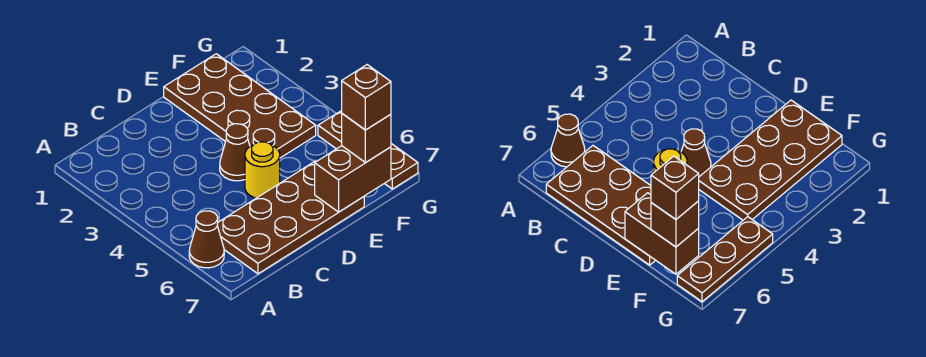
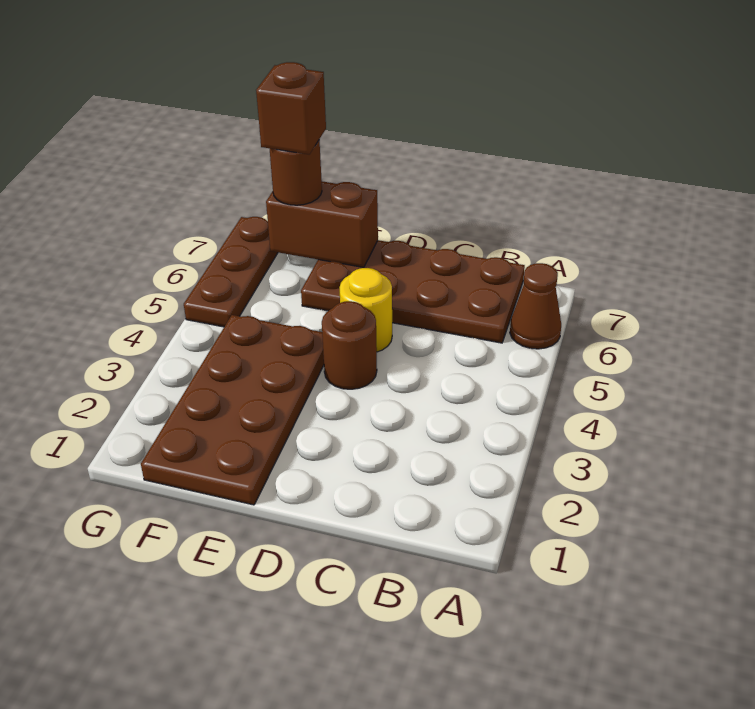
brown 1x1 cone [220,124,250,181] -> brown 1x1 round brick [322,301,377,389]
brown 1x1 brick [342,114,391,163] -> brown 1x1 round brick [269,140,322,205]

